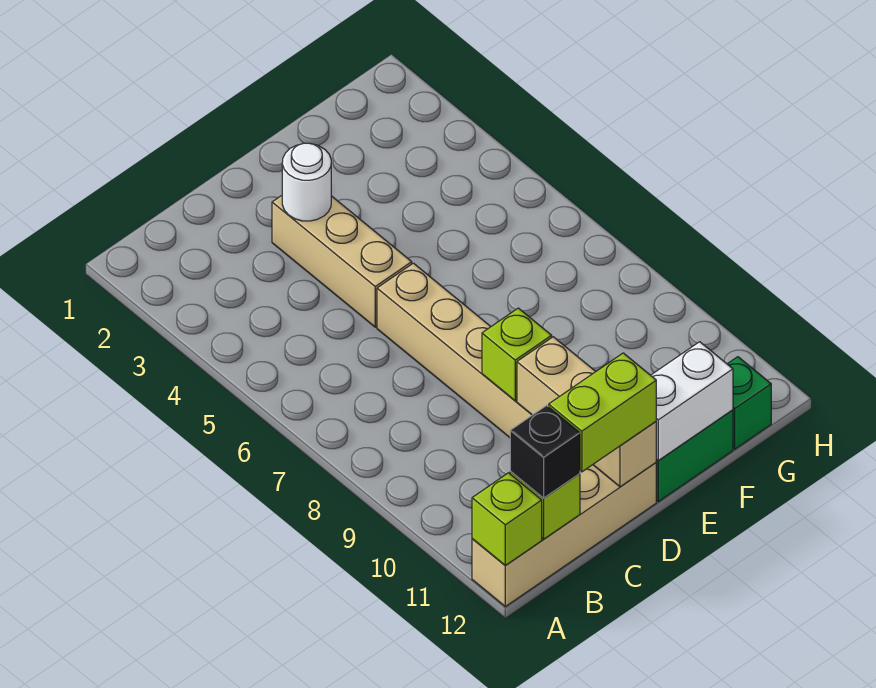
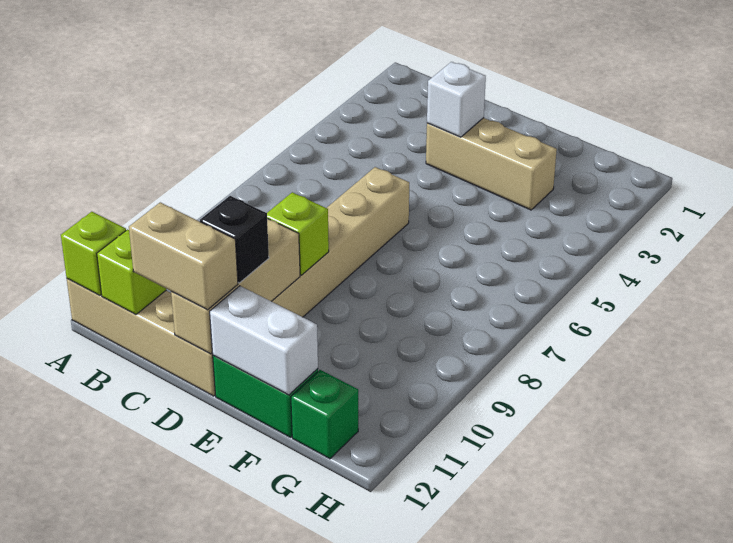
black 1x1 brick [510,405,580,498] -> black 1x1 brick moved to [200,196,269,283]
lime 1x2 brick [549,353,656,472] -> tan 1x2 brick [129,202,238,310]
tan 1x3 brick [272,196,412,327] -> tan 1x3 brick turned to [426,118,557,210]
white 1x1 round brick [282,143,331,221] -> white 1x1 brick [427,62,486,137]

